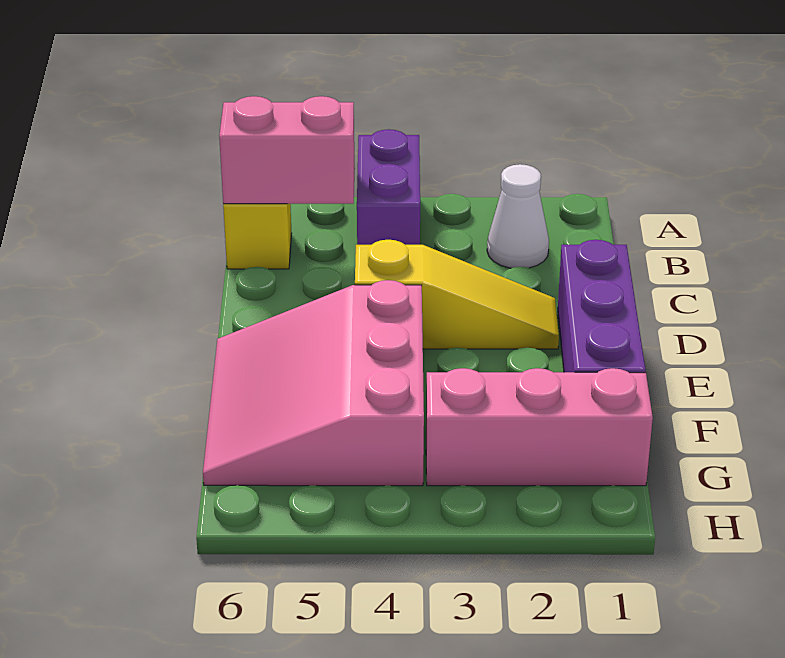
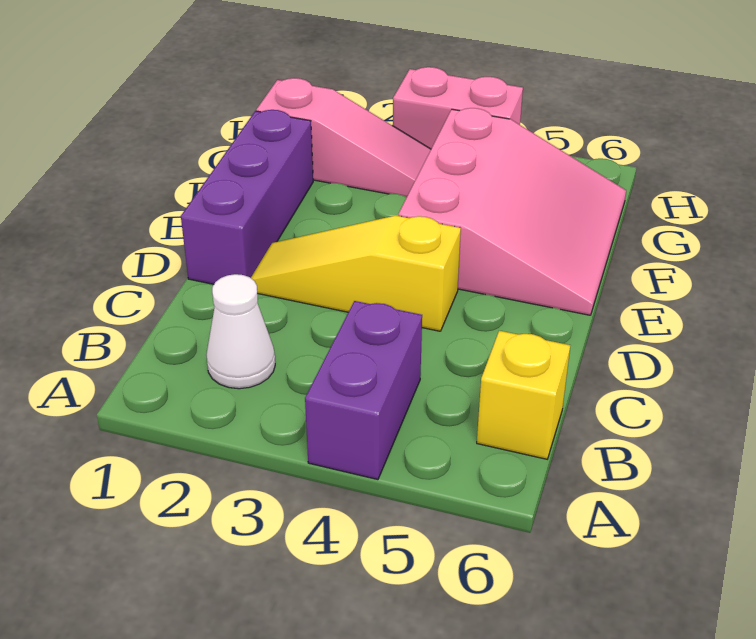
pink 1x2 brick [219,96,355,204] -> pink 1x2 brick moved to [393,67,523,149]
pink 1x3 brick [426,368,653,486] -> pink 1x3 slope [256,78,431,197]

